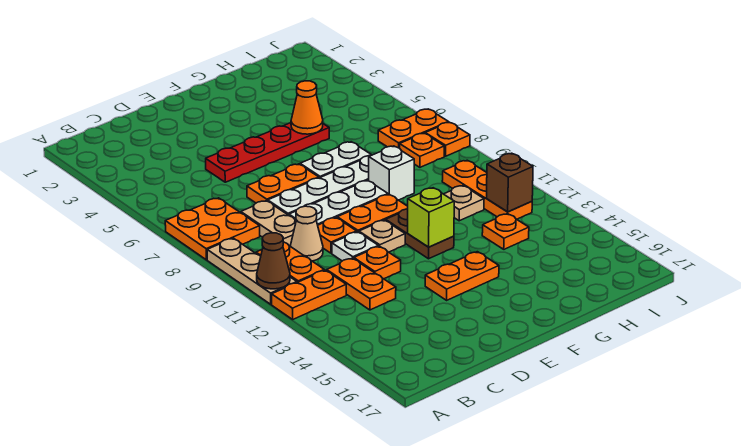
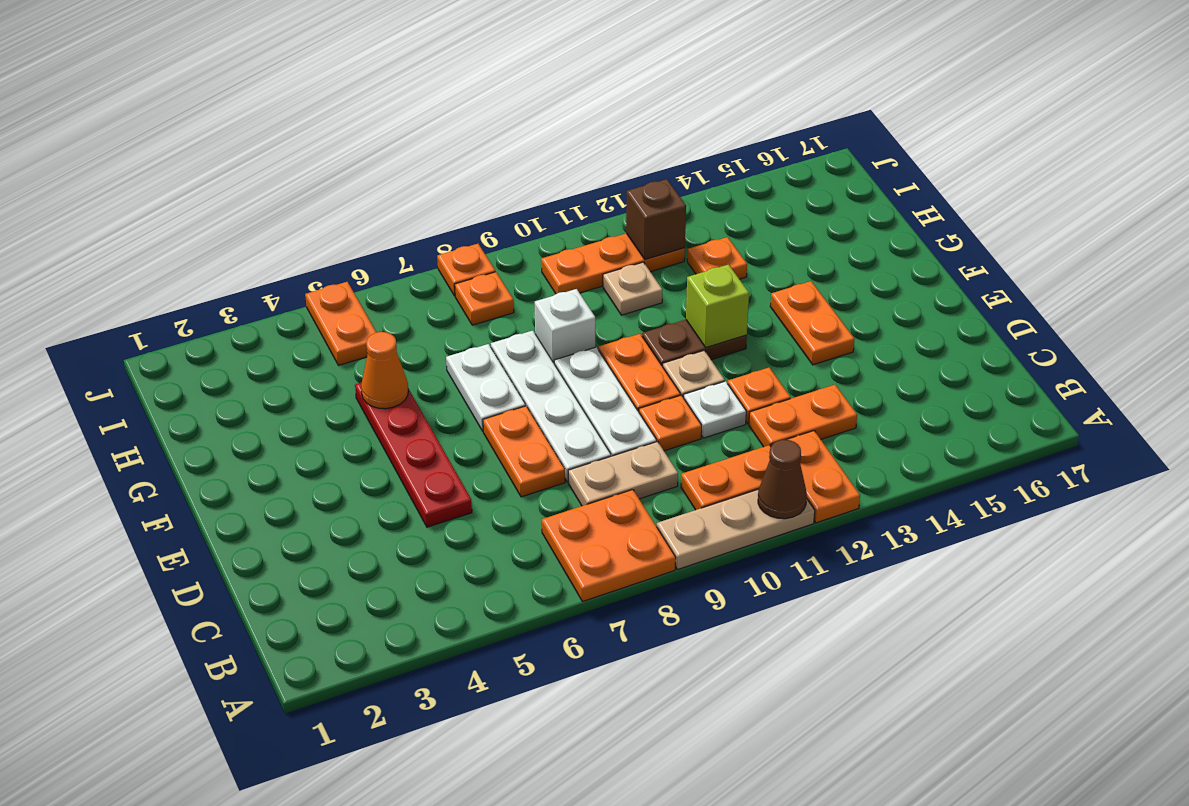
tan 1x1 cone [290,206,323,261] -> none
orange 1x2 plate [378,109,449,148] -> orange 1x2 plate moved to [305,282,377,365]

